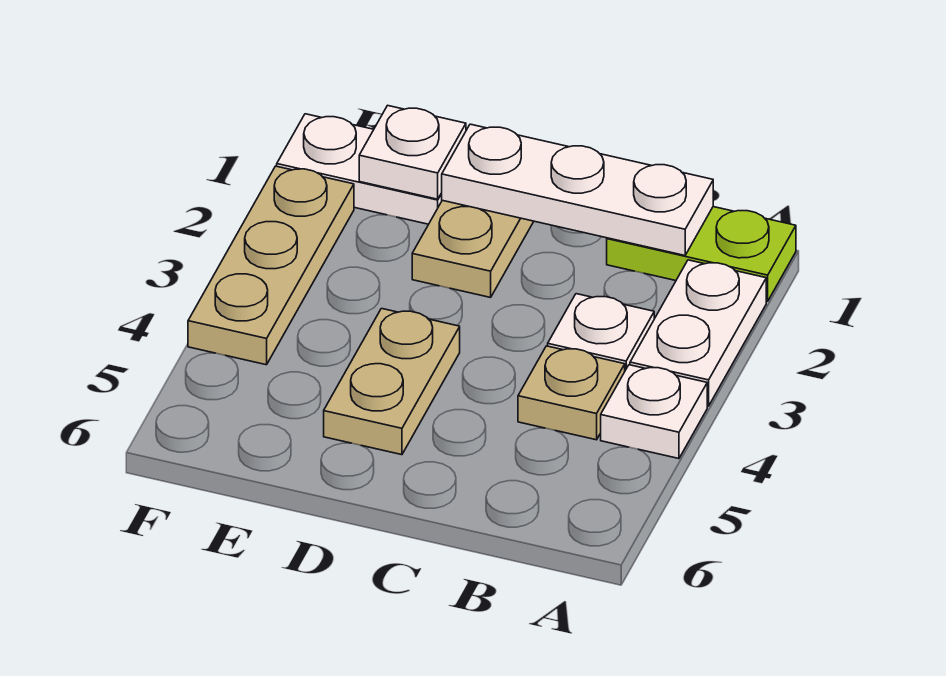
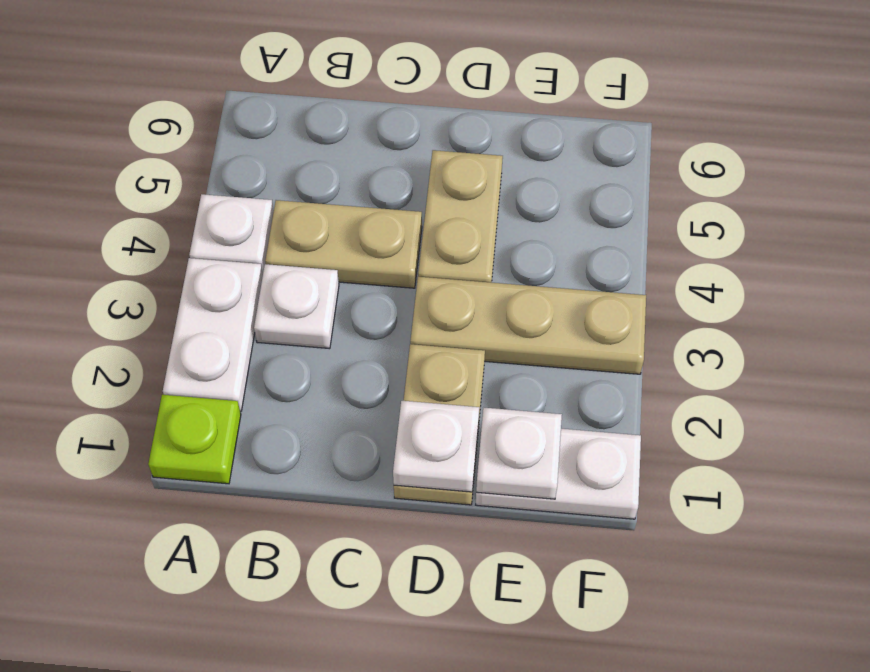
lime 1x2 plate [607,207,796,301] -> lime 1x1 plate [148,395,241,484]
white 1x3 plate [442,124,713,255] -> white 1x1 plate [393,401,479,492]
tan 1x1 plate [518,346,625,440] -> tan 1x2 plate [265,200,422,288]
tan 1x3 plate [188,166,354,365] -> tan 1x3 plate turned to [410,277,646,374]

